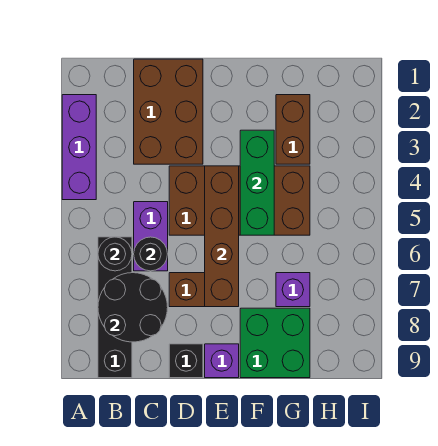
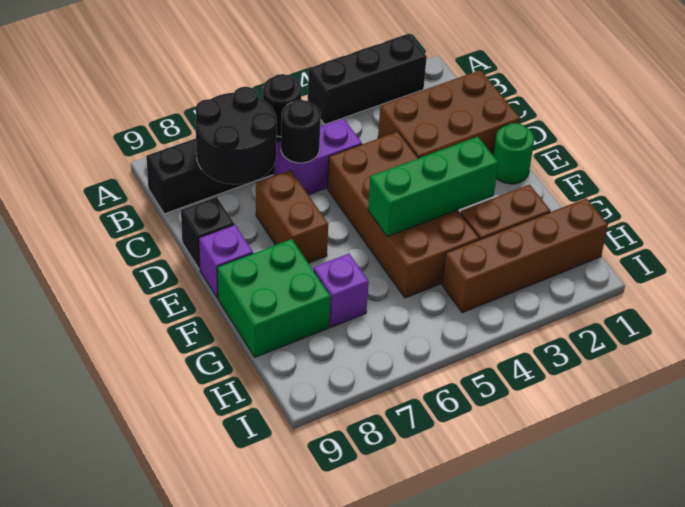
purple 1x3 brick [62,95,96,200] -> black 1x3 brick [308,34,427,124]
none -> green 1x1 round brick [493,123,534,184]
brown 1x4 brick [205,166,239,307] -> brown 1x4 brick moved to [442,198,608,313]

